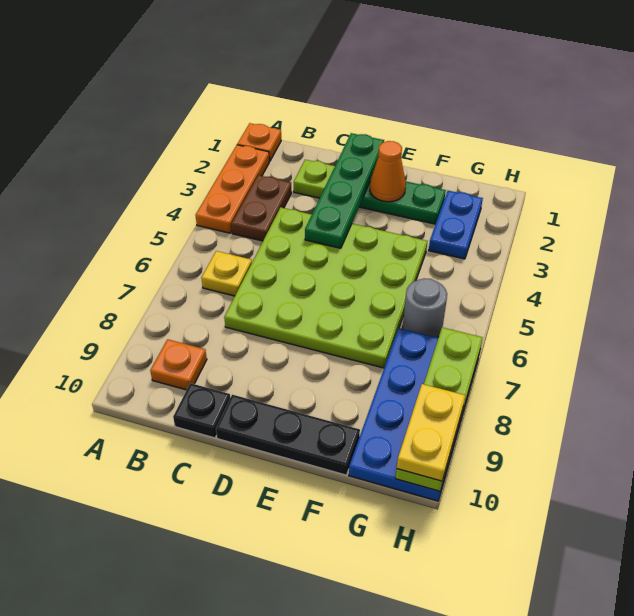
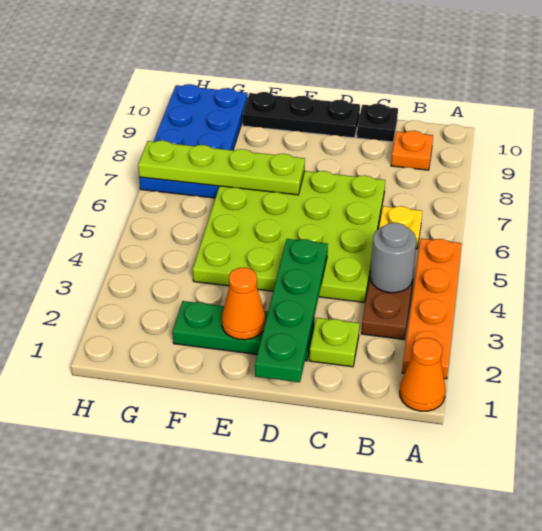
orange 1x1 plate [237,123,281,161] -> orange 1x1 cone [400,338,446,411]
orange 1x3 plate [196,145,269,233] -> orange 1x4 plate [402,238,462,379]
blue 1x2 plate [429,191,483,259] -> none
grey 1x1 round brick [403,278,447,338] -> grey 1x1 round brick moved to [370,223,416,293]
lime 1x4 plate [396,327,483,491] -> lime 1x4 plate turned to [138,141,305,195]
yellow 1x2 plate [397,384,465,481] -> none

